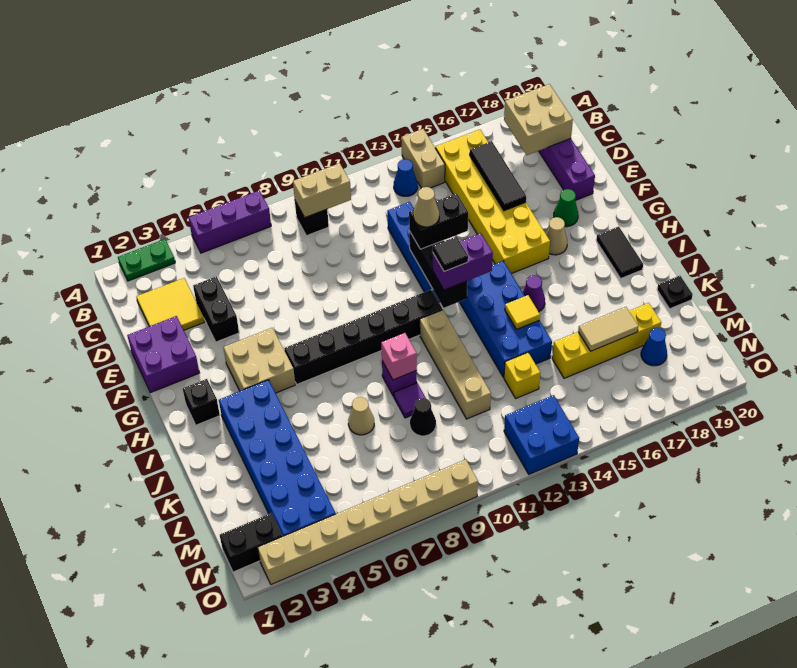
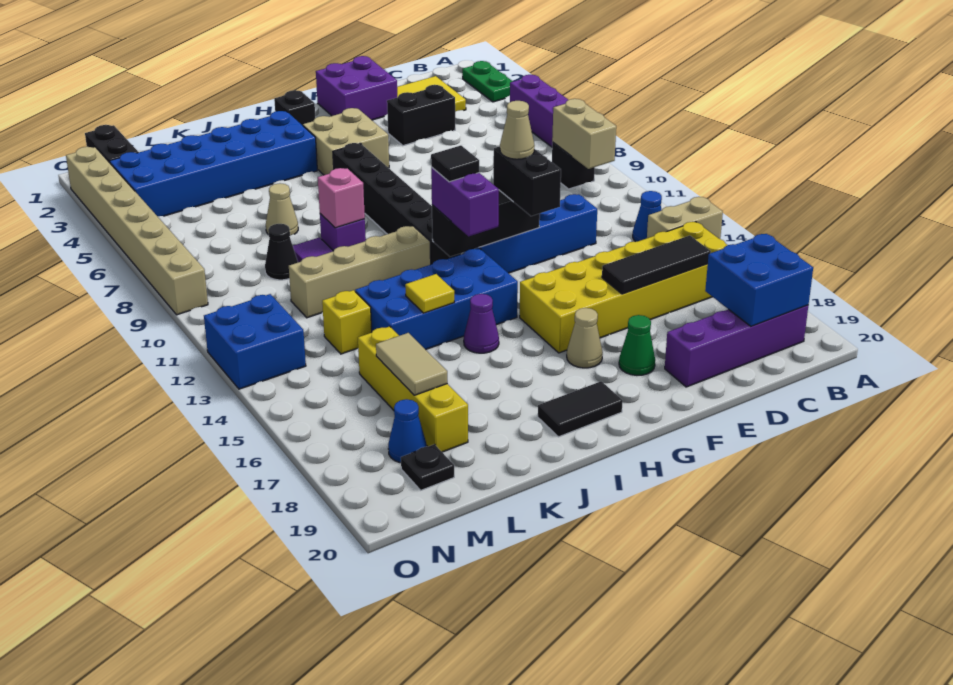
tan 2x2 brick [504,84,573,155] -> blue 2x2 brick [705,234,813,326]
black 1x1 plate [657,276,693,309] -> black 1x1 plate moved to [401,444,454,490]

